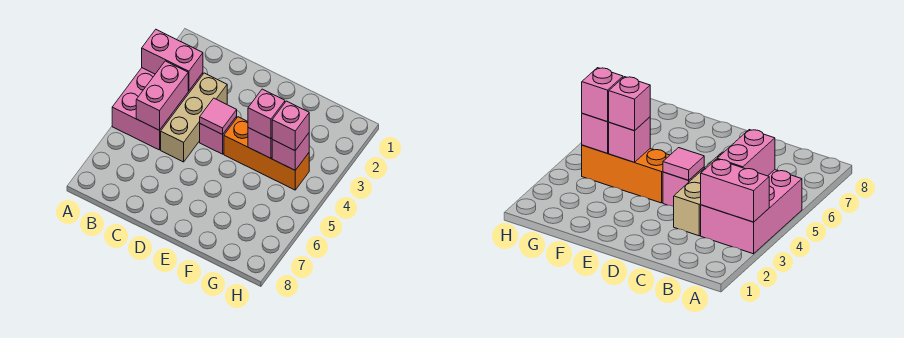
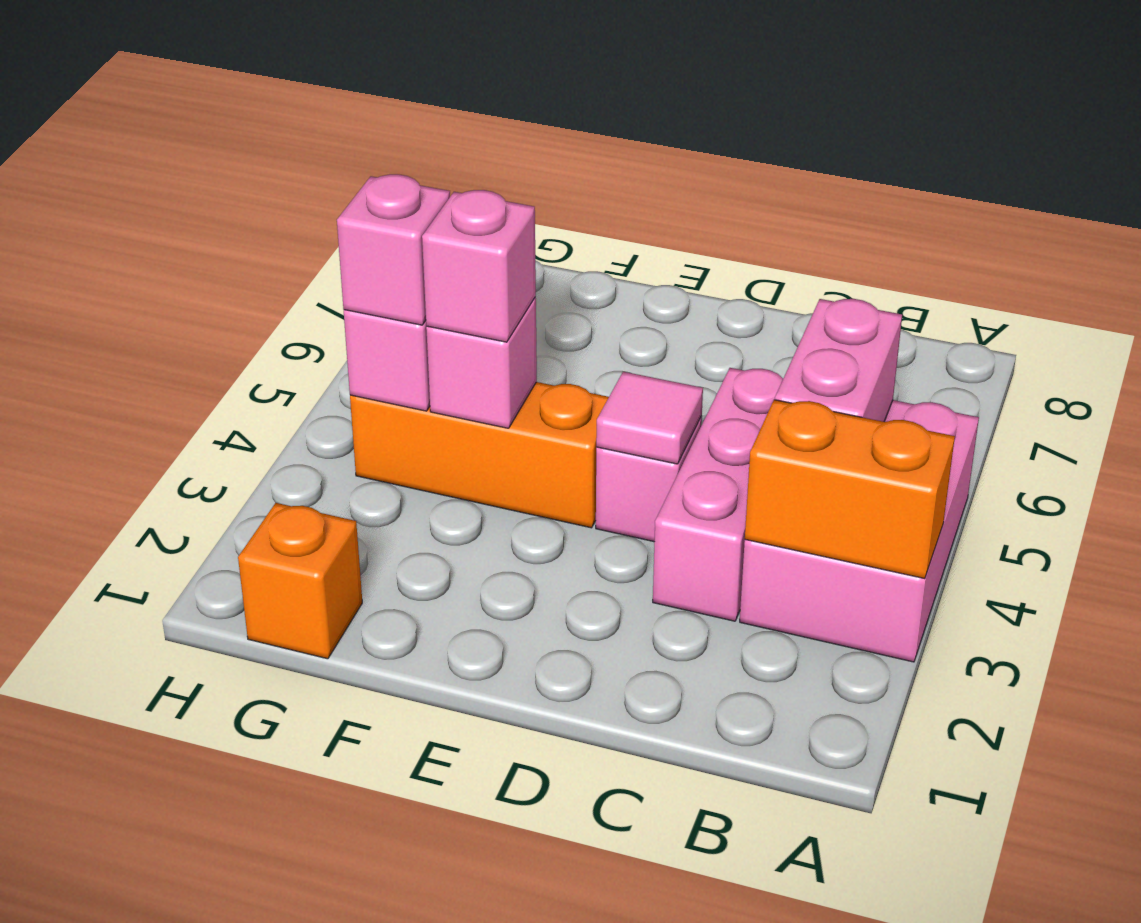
pink 1x2 brick [142,30,203,91] -> orange 1x2 brick [745,400,955,579]
tan 1x3 brick [161,73,227,162] -> pink 1x3 brick [653,368,783,621]
none -> orange 1x1 brick [238,503,362,659]

